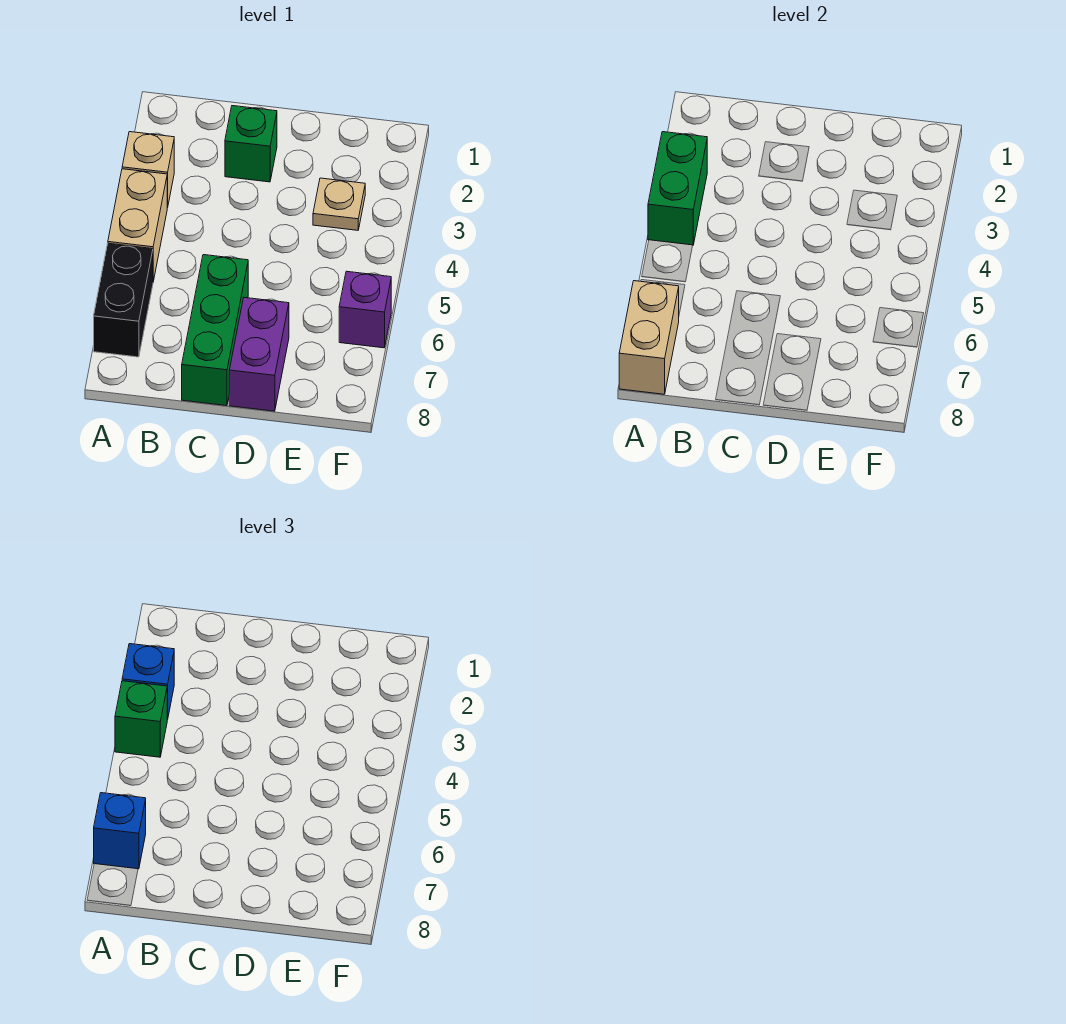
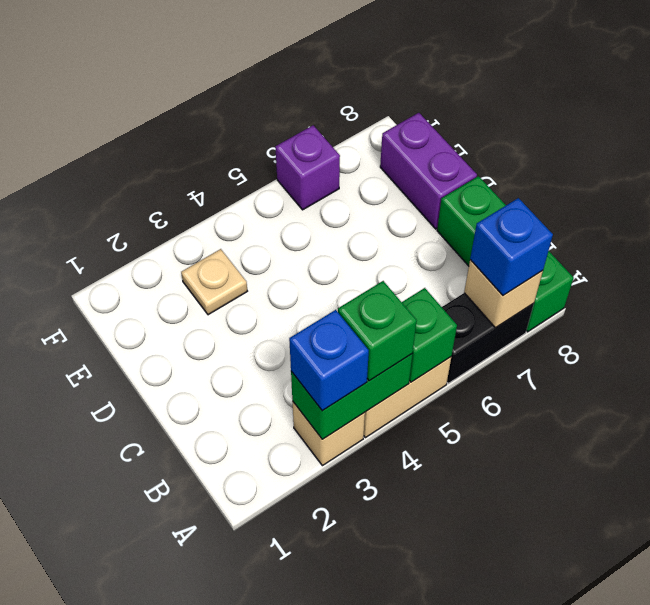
tan 1x2 brick [619,281,679,394] -> tan 1x1 brick [464,260,543,328]
green 1x1 brick [225,106,277,182] -> green 1x1 brick moved to [402,288,457,382]
green 1x3 brick [182,255,248,406] -> green 1x3 brick turned to [437,176,574,332]
purple 1x2 brick [229,298,289,411] -> purple 1x2 brick turned to [380,113,477,229]

